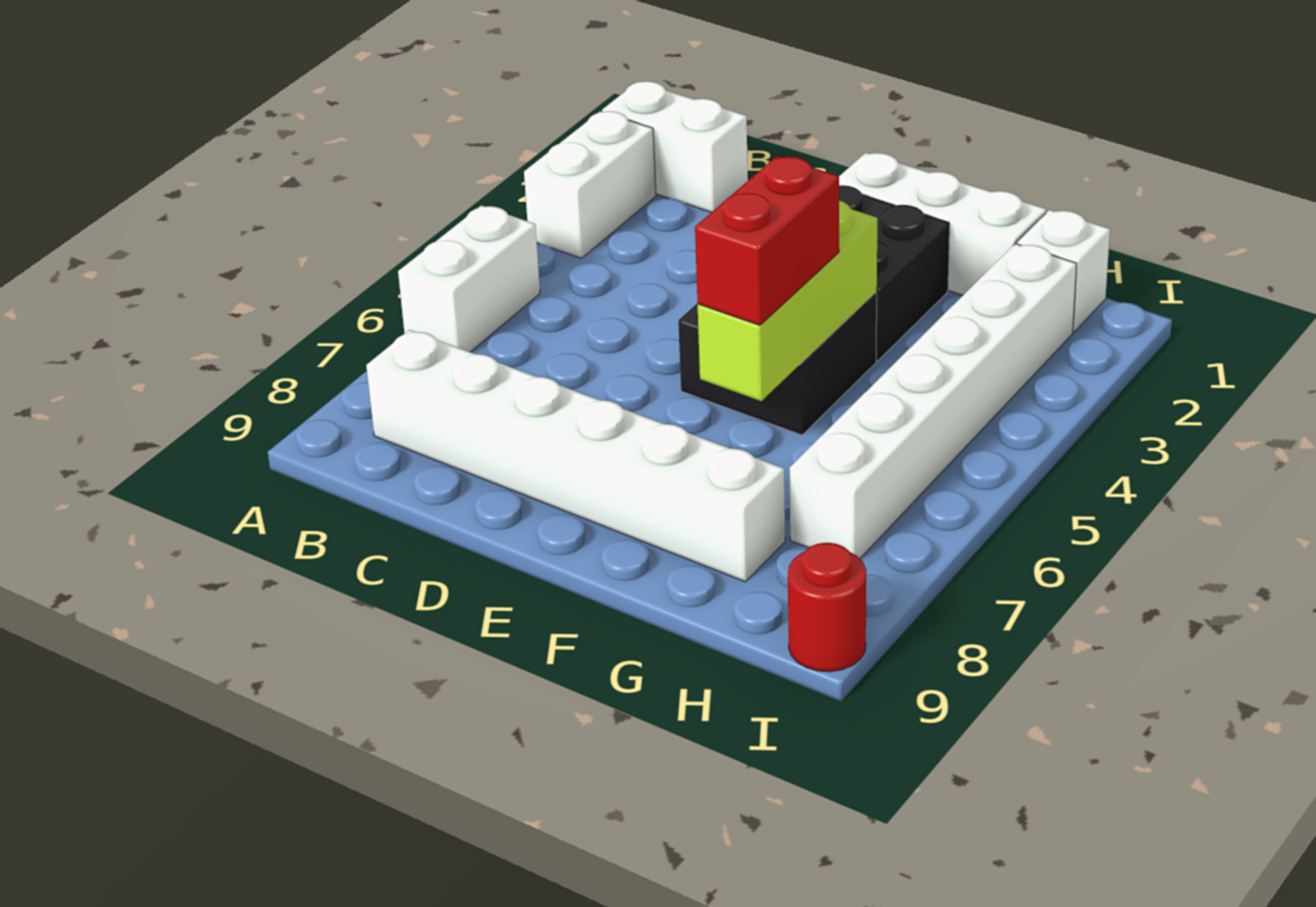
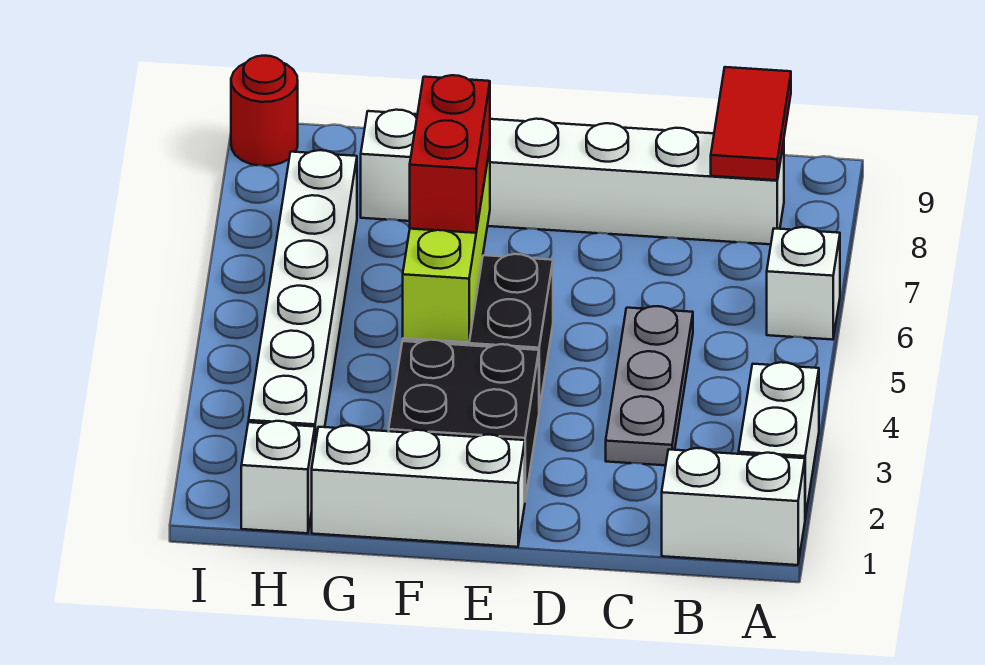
white 1x2 brick [398,205,540,352] -> white 1x1 brick [767,227,840,340]
none -> red 1x2 tile [711,67,791,180]
none -> grey 1x3 plate [606,306,693,465]

